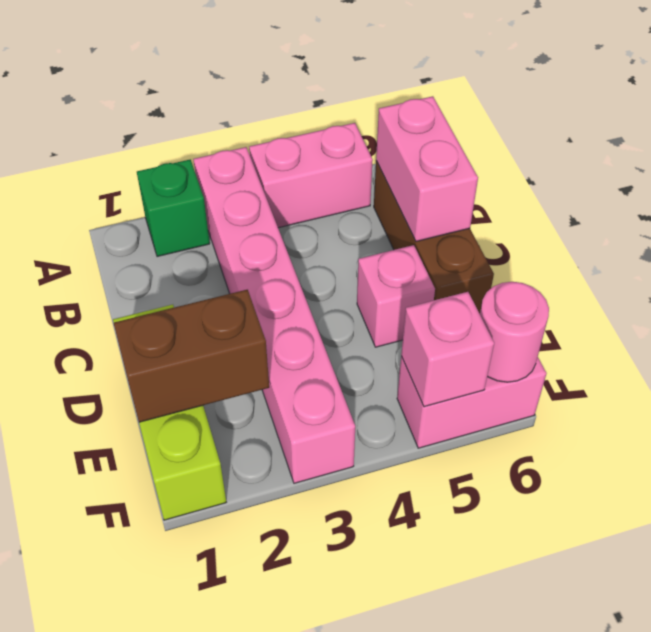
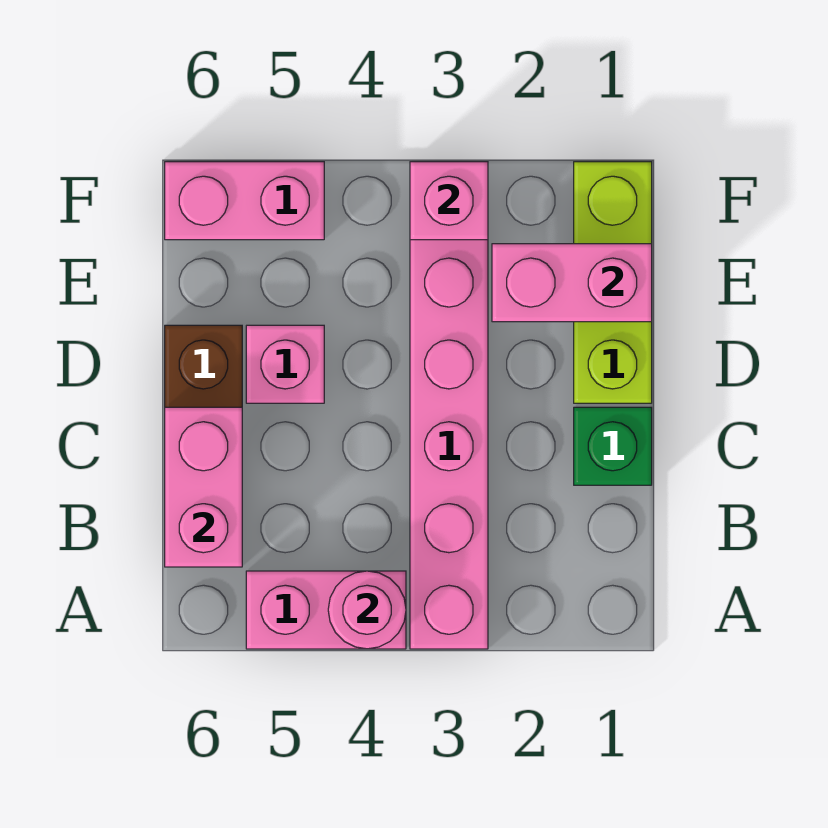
green 1x1 brick [137,160,210,257] -> green 1x1 brick moved to [574,407,652,485]
brown 1x2 brick [114,290,269,422] -> pink 1x2 brick [492,244,652,322]
pink 1x1 brick [401,292,494,407] -> pink 1x1 brick moved to [410,162,488,240]
pink 1x1 round brick [480,282,549,382] -> pink 1x1 round brick moved to [328,571,406,649]

